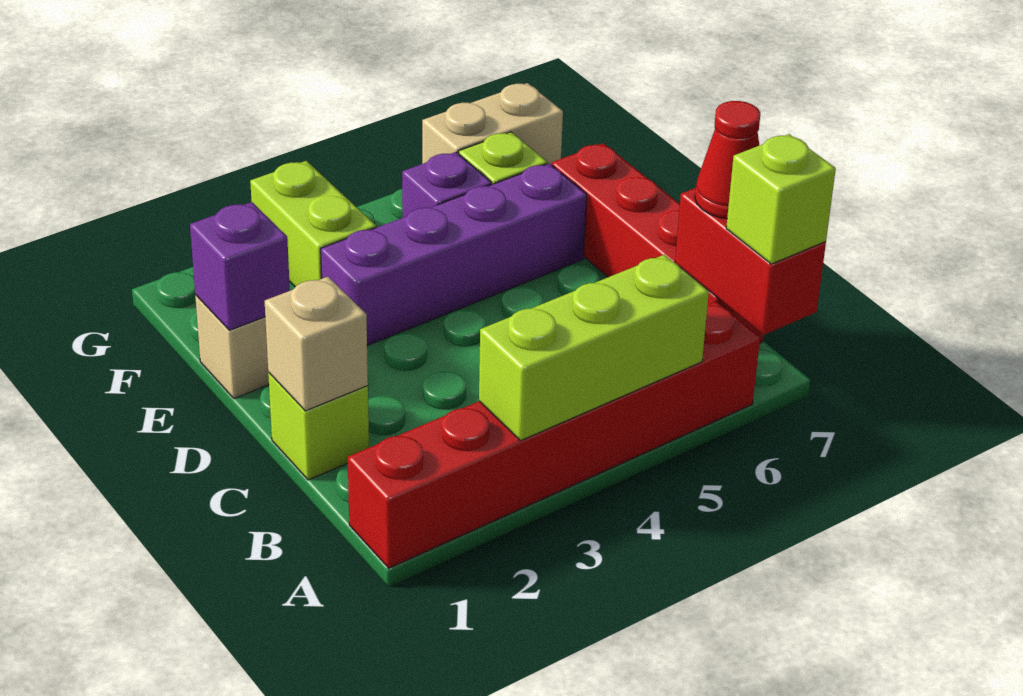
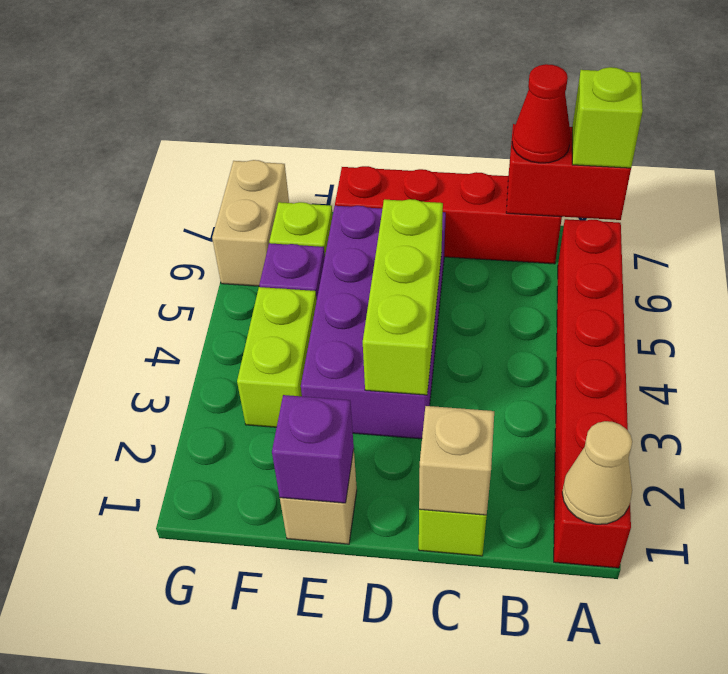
none -> tan 1x1 cone [562,421,632,524]
lime 1x3 brick [479,255,709,441] -> lime 1x3 brick moved to [363,199,443,395]
purple 1x4 brick [321,163,587,346] -> purple 2x4 brick [301,206,446,439]
lime 1x2 brick [250,161,376,287] -> lime 1x2 brick turned to [237,287,317,427]

